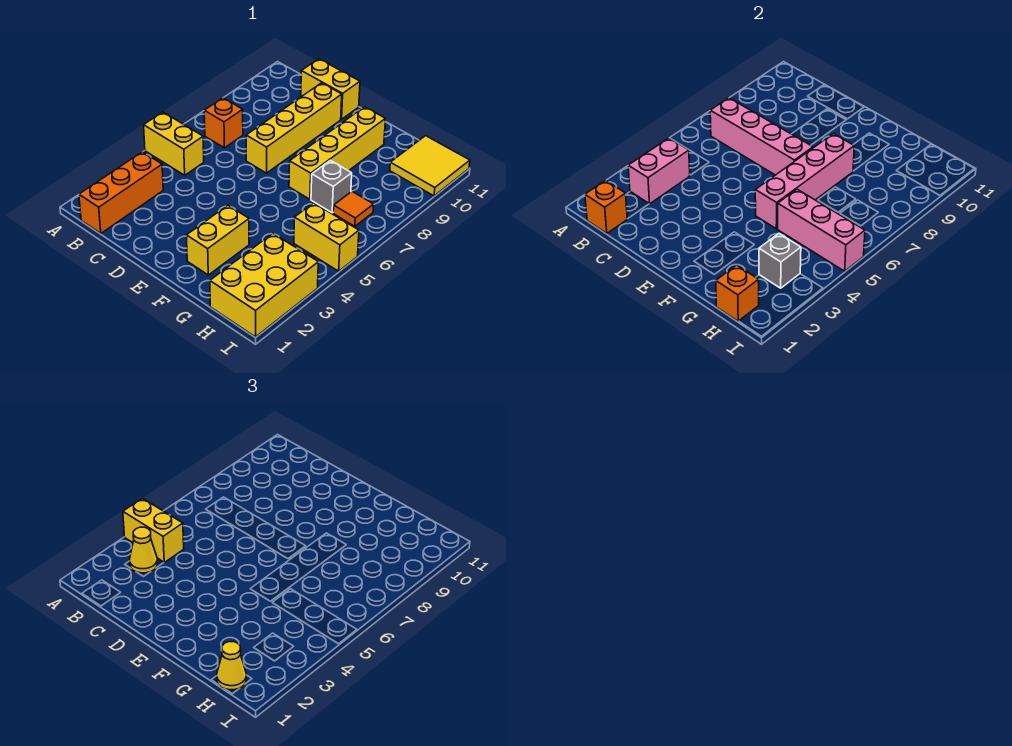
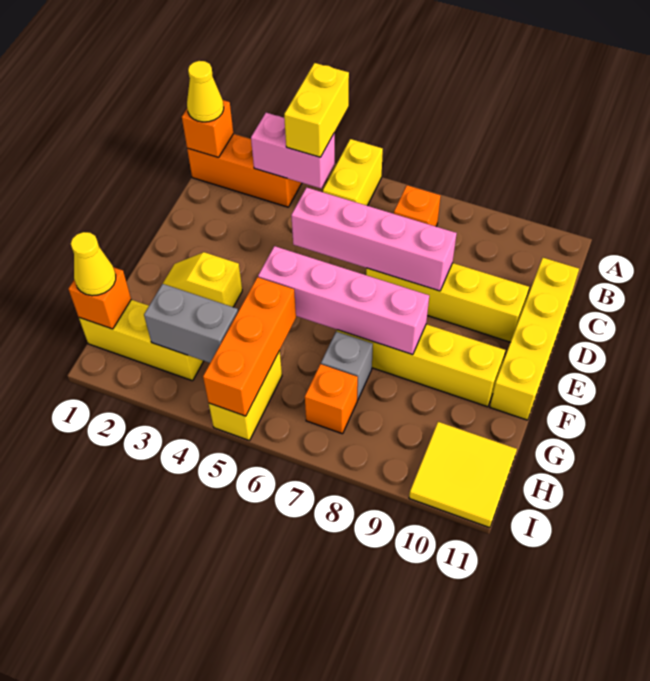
yellow 1x1 cone [130,527,157,573] -> yellow 1x1 cone moved to [187,61,224,122]
pink 1x4 brick [710,98,813,175] -> pink 1x4 brick turned to [291,187,457,291]
yellow 1x2 brick [301,59,360,119] -> yellow 1x4 brick [490,258,579,420]
yellow 1x2 brick [186,205,249,275] -> yellow 1x2 slope [163,252,242,307]
pink 1x3 brick [778,189,865,271] -> orange 1x3 brick [203,277,296,416]
yellow 2x3 brick [210,234,318,337] -> yellow 1x3 brick [79,300,203,381]
grey 1x1 brick [759,234,801,288] -> grey 1x2 brick [144,284,238,363]
orange 1x1 tile [333,192,374,226] -> orange 1x1 brick [305,364,358,434]

